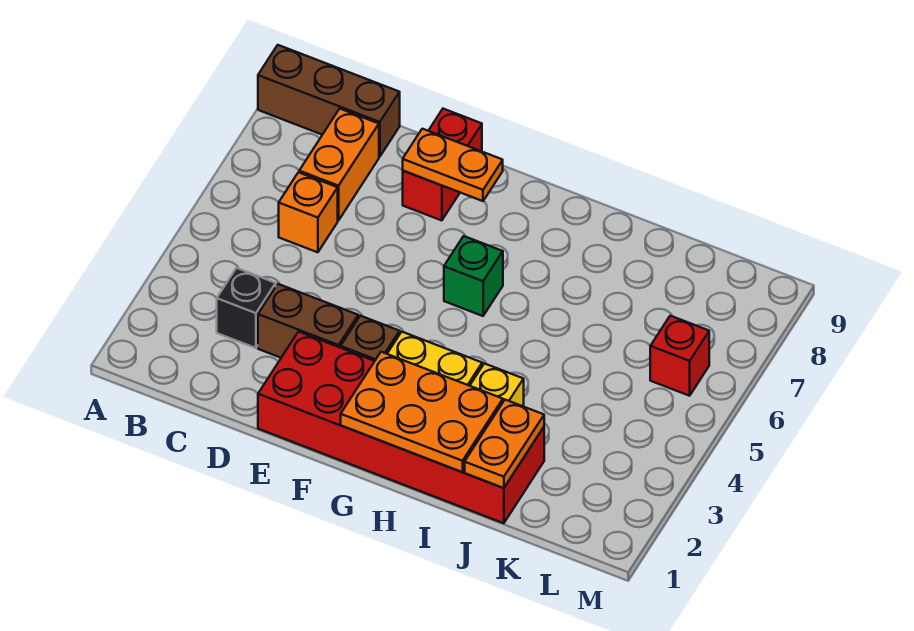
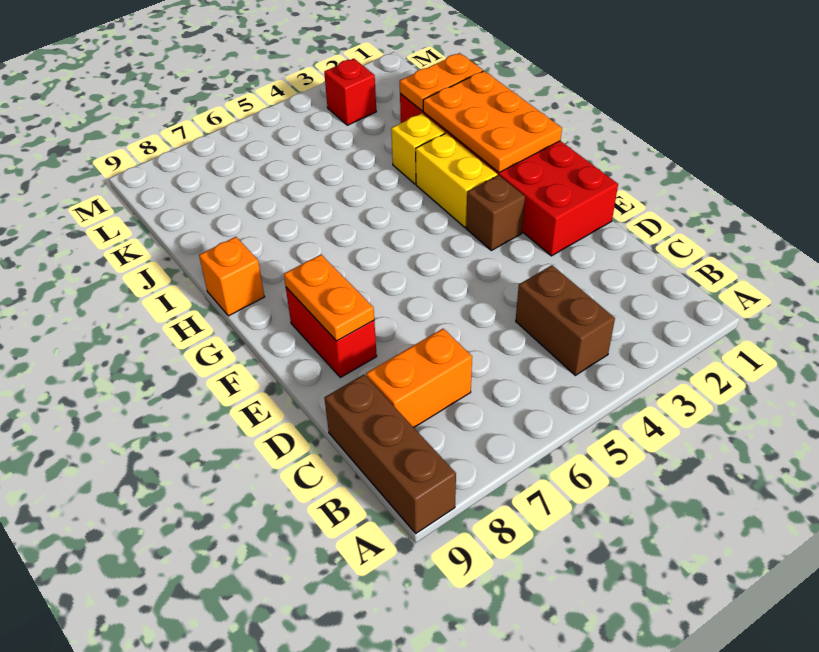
black 1x1 brick [217,268,276,348] -> none
orange 1x1 brick [279,172,338,252] -> orange 1x1 brick moved to [199,237,264,316]
brown 1x2 brick [258,284,358,358] -> brown 1x2 brick moved to [516,265,615,375]
red 1x2 brick [403,109,482,221] -> red 1x2 brick turned to [286,287,377,377]
green 1x1 brick [444,236,503,316] -> none
red 1x1 brick [650,316,709,396] -> red 1x1 brick moved to [324,59,376,125]

